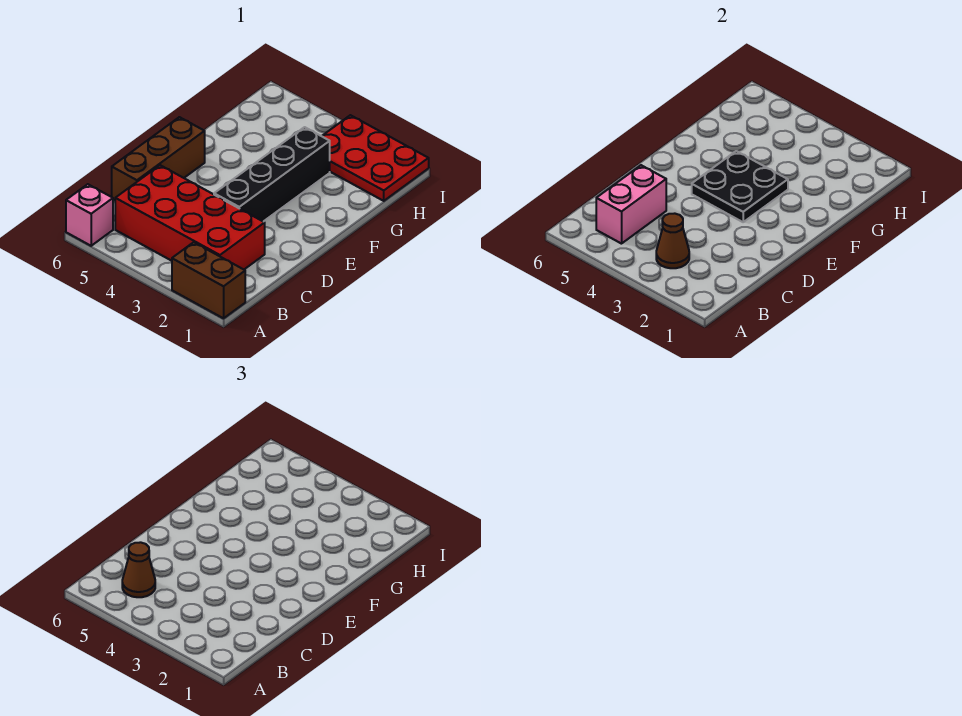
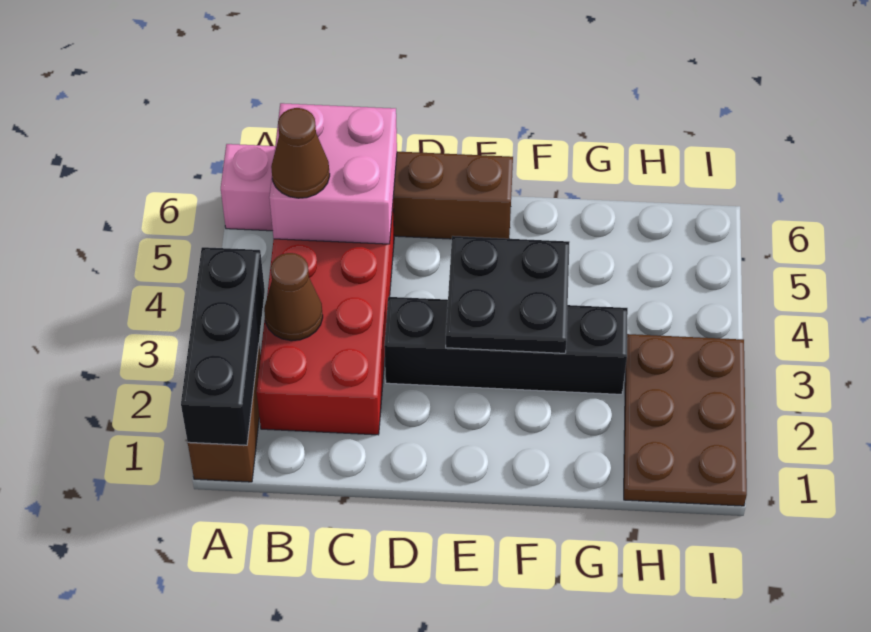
none -> black 1x3 brick [181,247,265,445]
pink 1x2 brick [596,165,666,244] -> pink 2x2 brick [269,103,397,244]
red 2x3 plate [322,115,429,201] -> brown 2x3 plate [624,334,747,506]

